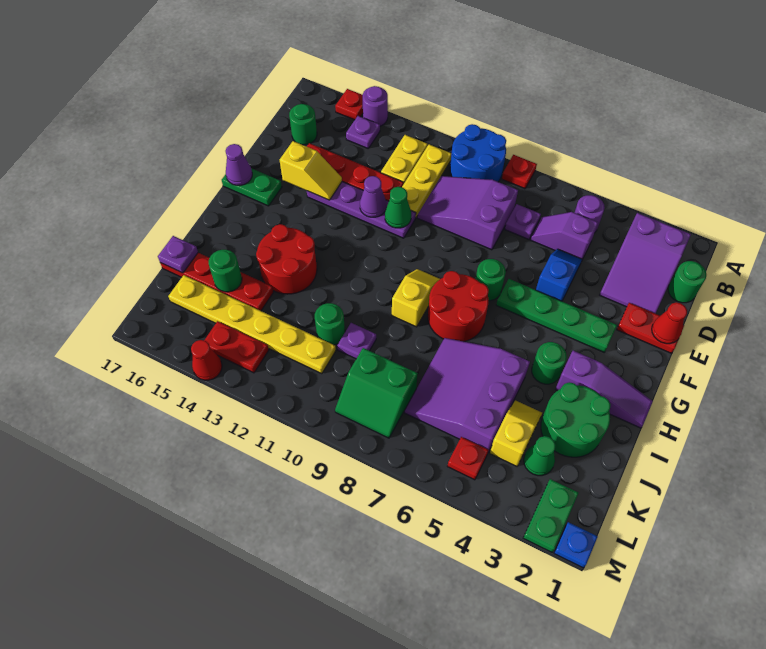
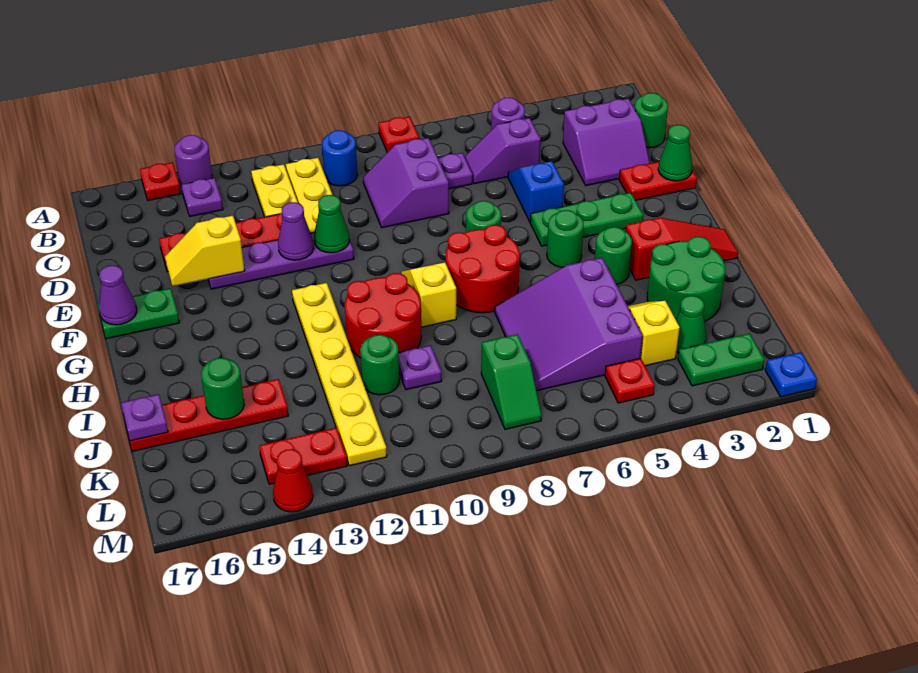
blue 2x2 round brick [450,124,506,182] -> blue 1x1 round brick [322,130,357,186]
purple 2x3 slope [600,213,691,313] -> purple 2x2 slope [563,99,650,185]
purple 2x3 slope [417,176,518,250] -> purple 2x2 slope [363,138,449,228]
green 1x1 round brick [289,104,317,145] -> green 1x1 round brick moved to [547,210,584,267]
red 1x1 cone [652,302,687,344] -> green 1x1 cone [658,125,692,181]
yellow 1x2 slope [280,141,342,200] -> yellow 1x2 slope turned to [165,216,244,286]
green 1x4 plate [496,279,617,353] -> green 1x3 plate [530,193,643,246]
purple 1x3 slope [555,350,653,428] -> red 1x3 slope [626,218,738,280]
red 2x2 round brick [256,224,317,294] -> red 2x2 round brick moved to [345,273,422,358]
green 2x2 slope [335,348,418,438] -> green 1x2 slope [481,334,541,429]
yellow 1x6 plate [168,275,336,374] -> yellow 1x6 plate turned to [292,283,387,466]
green 1x2 plate [523,479,578,552] -> green 1x2 plate turned to [678,334,764,386]

